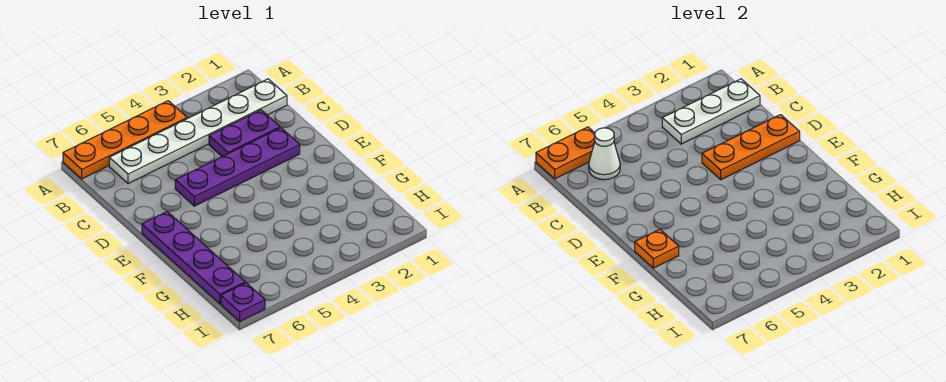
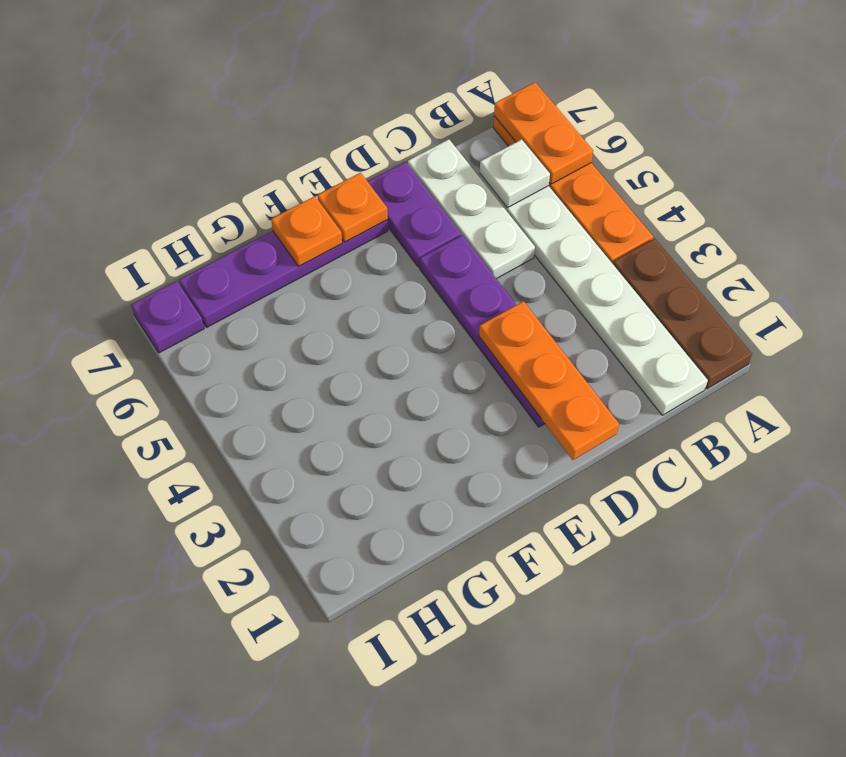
none -> brown 1x3 plate [613,238,752,389]
white 1x3 plate [662,79,760,144] -> white 1x3 plate moved to [408,139,535,279]
white 1x1 cone [589,128,620,180] -> white 1x1 plate [480,139,550,208]
purple 1x2 plate [209,110,280,157] -> purple 1x2 plate moved to [368,162,461,267]
none -> orange 1x1 plate [317,173,388,242]

